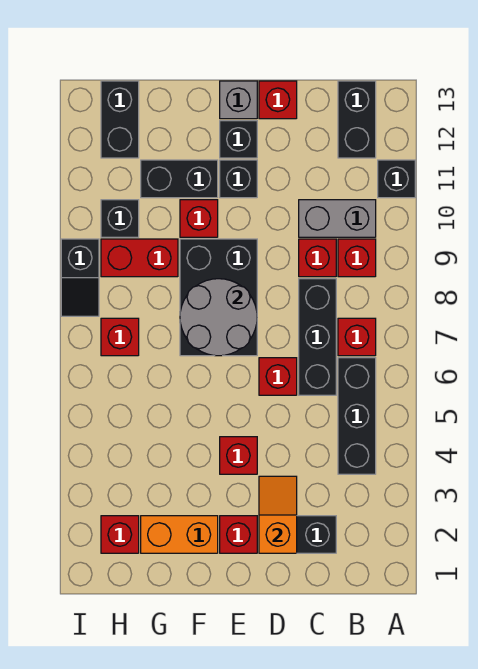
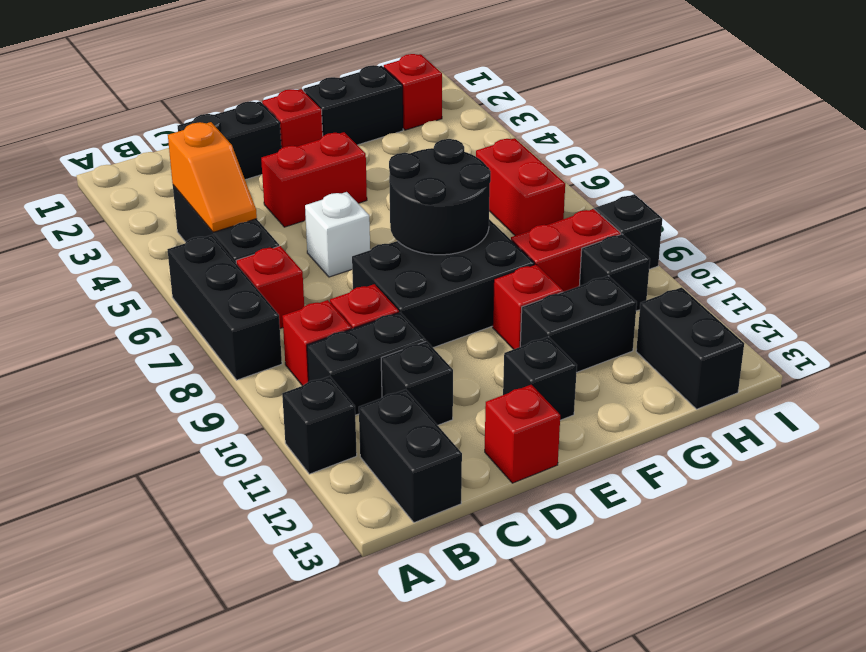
grey 1x2 brick [299,200,376,237] -> black 1x2 brick [307,312,426,415]
black 1x3 brick [299,279,336,395] -> black 1x3 brick moved to [168,235,282,380]
orange 1x2 slope [259,476,297,553] -> orange 1x2 slope moved to [168,122,257,232]
red 1x1 brick [259,358,297,395] -> white 1x1 brick [305,192,370,277]
red 1x1 brick [220,437,257,474] -> red 1x2 brick [261,132,367,227]
black 2x3 brick [180,239,257,356] -> black 2x3 brick turned to [352,219,535,348]
grey 2x2 round brick [180,279,257,356] -> black 2x2 round brick [389,139,491,255]
black 1x1 brick [220,160,257,198] -> black 1x1 brick moved to [381,341,453,425]
grey 1x1 brick [220,81,257,119] -> none
orange 1x2 brick [141,516,218,553] -> black 1x2 brick [303,65,403,145]
red 1x1 brick [101,318,139,356] -> red 1x2 brick [476,138,565,236]

